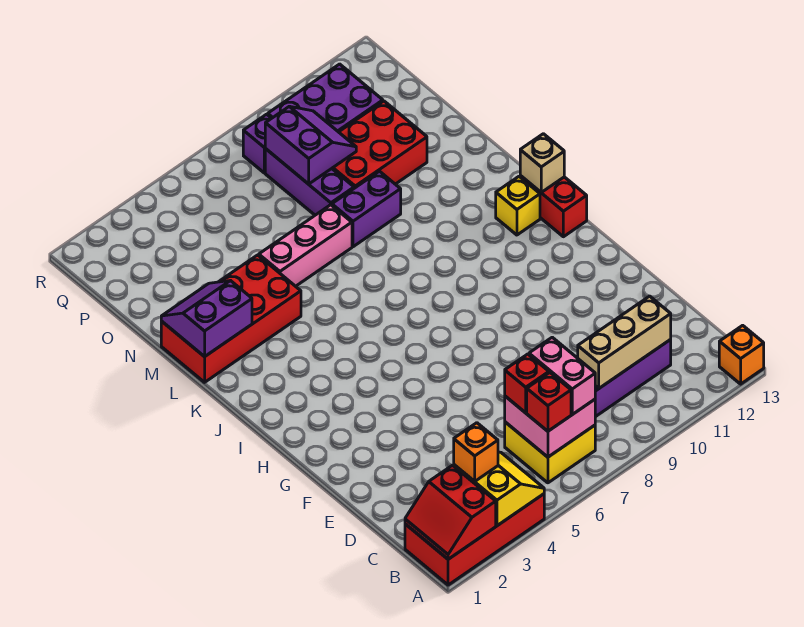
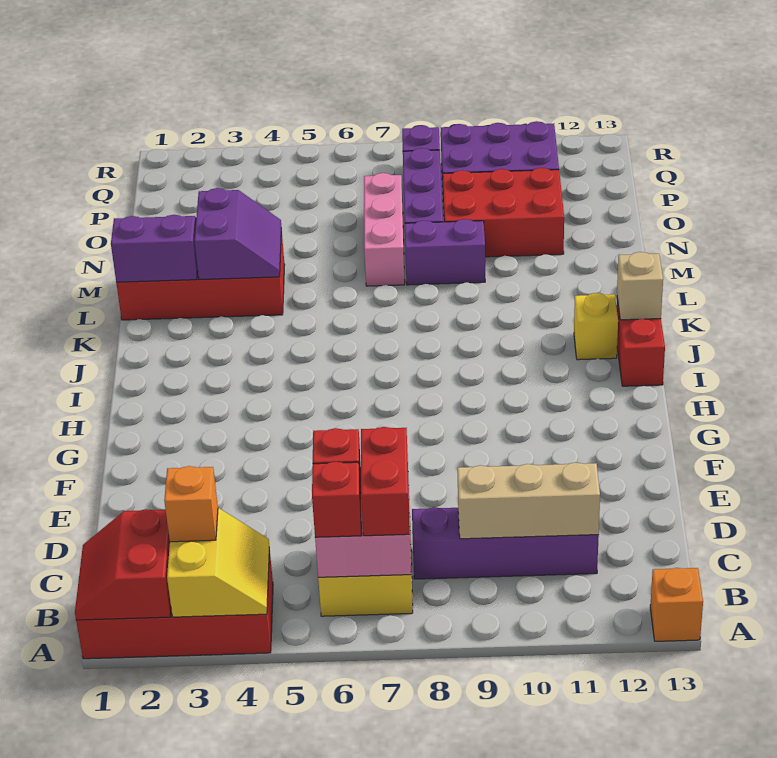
pink 1x2 brick [529,337,595,414] -> red 1x2 brick [361,427,410,536]
pink 1x3 brick [259,205,352,286] -> pink 1x3 brick turned to [364,173,405,286]
purple 2x2 slope [265,106,356,184] -> purple 2x2 slope moved to [195,188,281,280]

